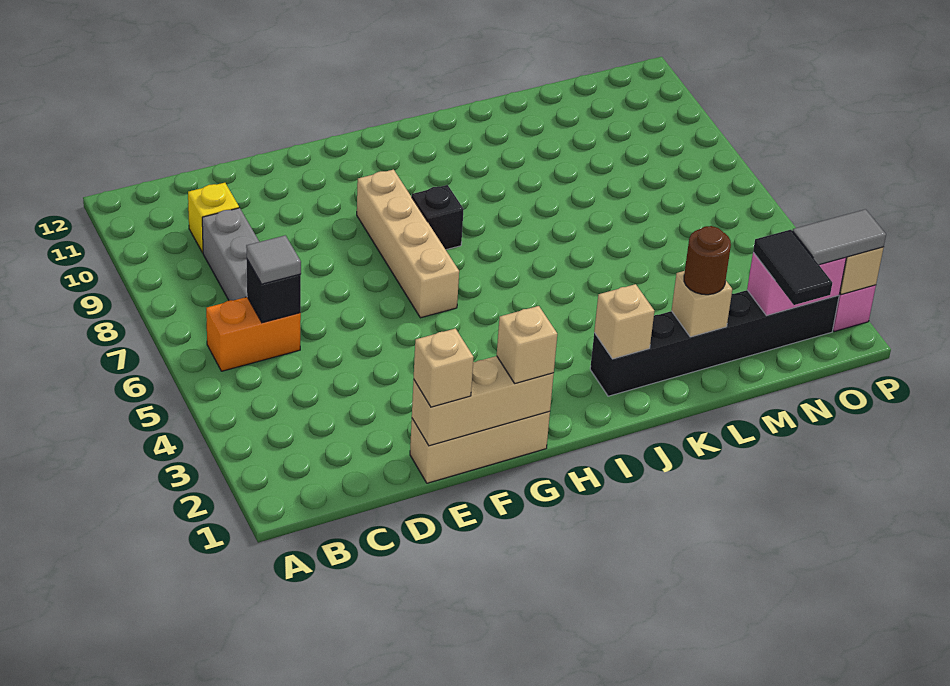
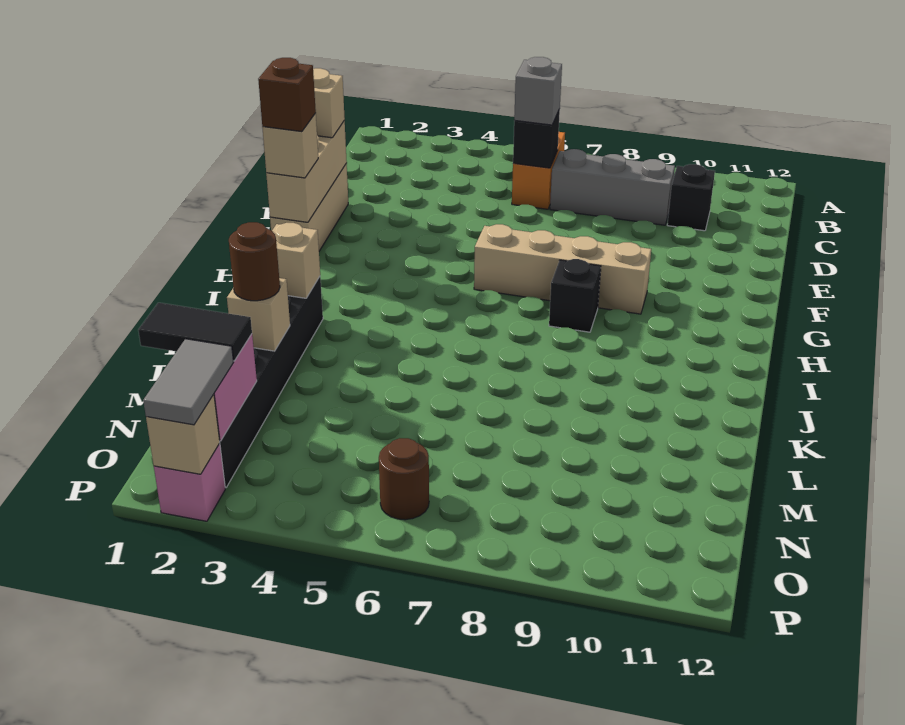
grey 1x1 tile [246,235,301,284] -> grey 1x1 brick [514,57,562,125]
yellow 1x1 brick [188,183,239,253] -> black 1x1 brick [667,164,715,231]
none -> brown 1x1 brick [258,58,316,132]
none -> brown 1x1 round brick [379,438,429,520]

